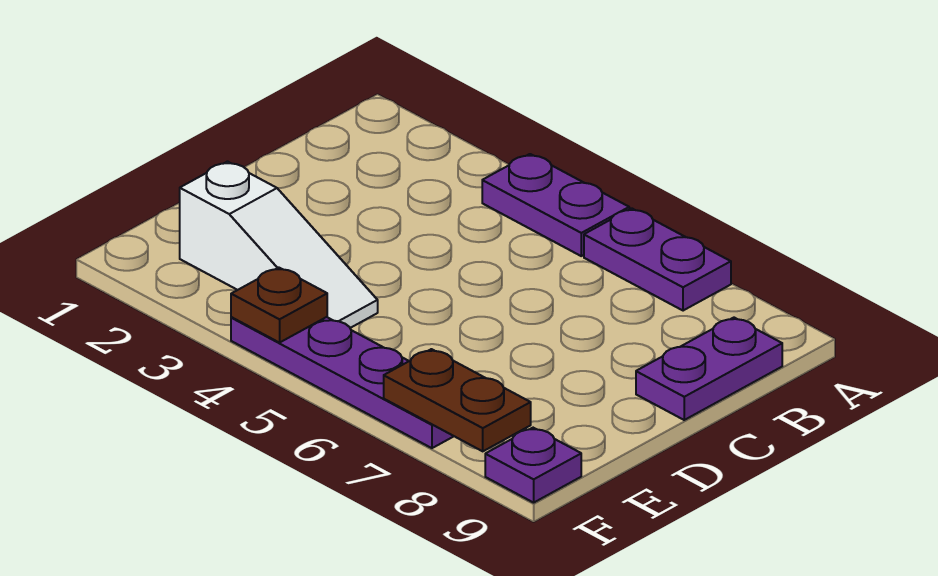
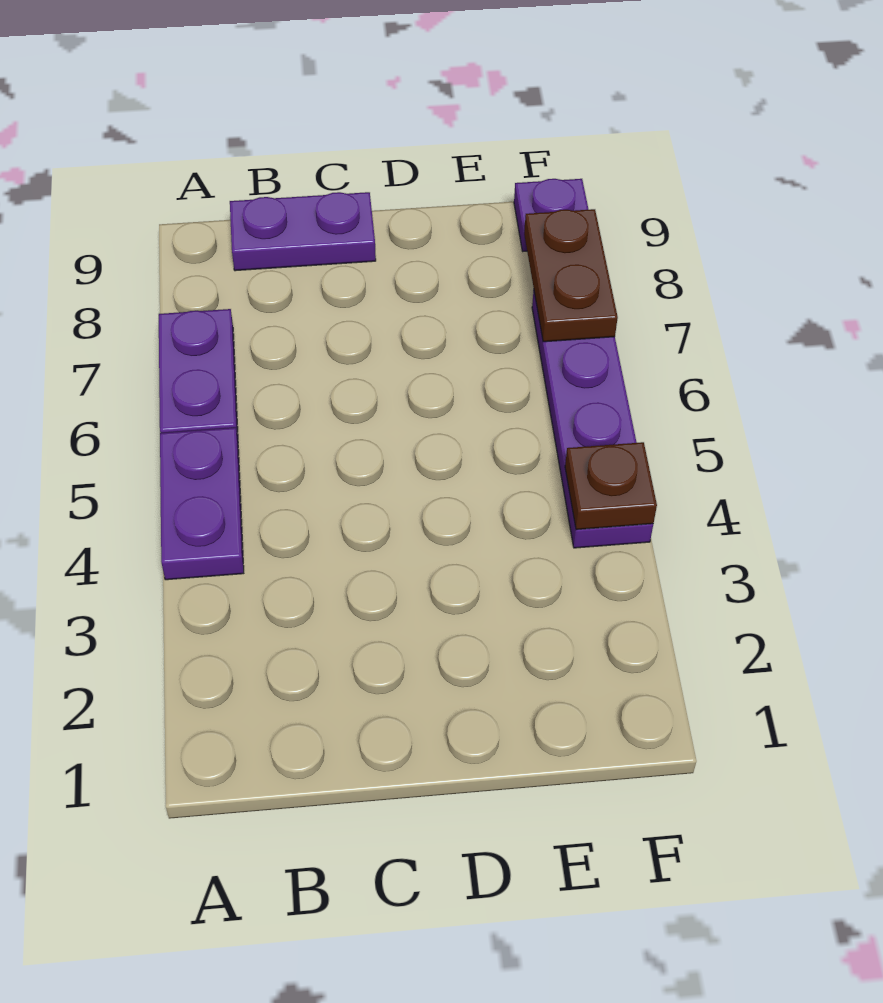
white 1x3 slope [180,162,378,328] -> none

